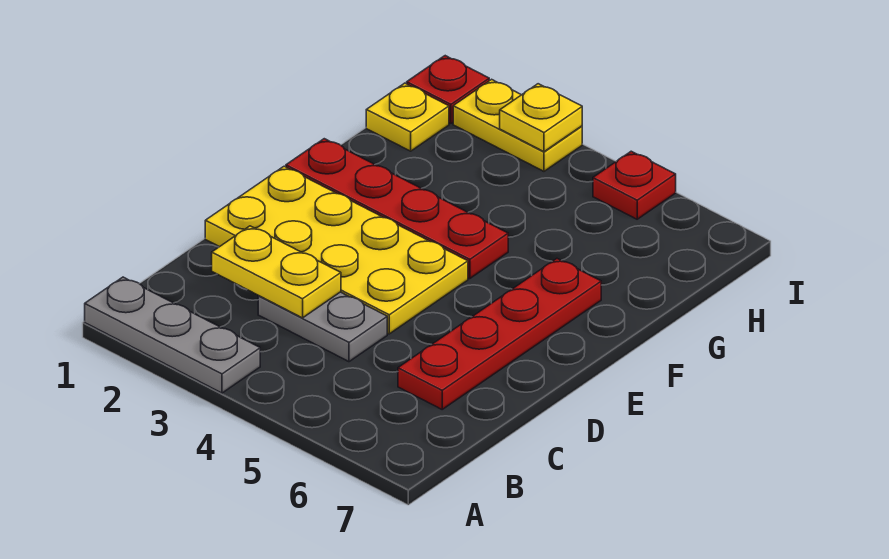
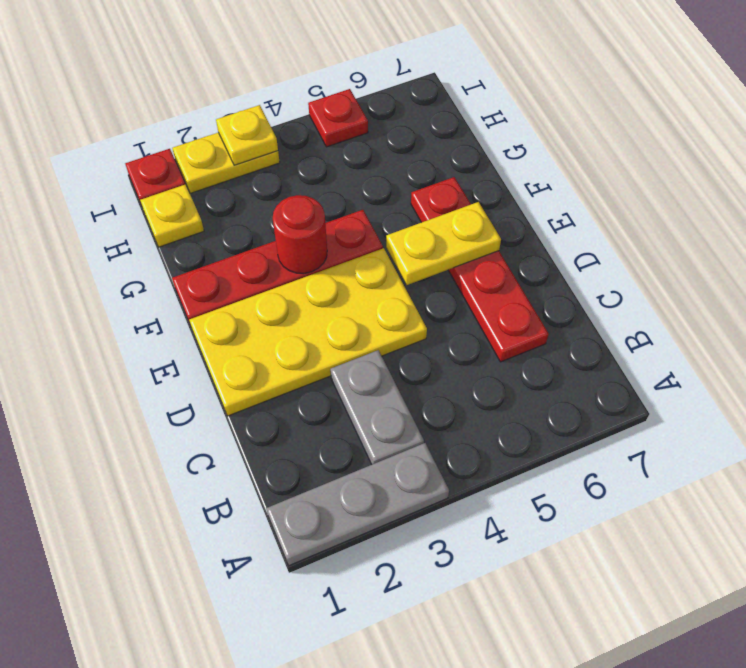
yellow 1x2 plate [212,226,341,318] -> yellow 1x2 plate moved to [386,202,501,285]
grey 1x2 plate [258,292,387,362] -> grey 1x2 plate turned to [330,350,424,464]
none -> red 1x1 round brick [273,195,327,274]

